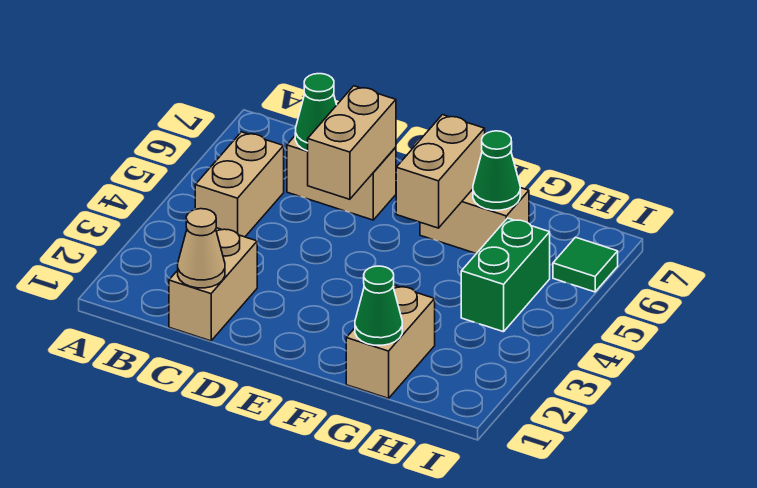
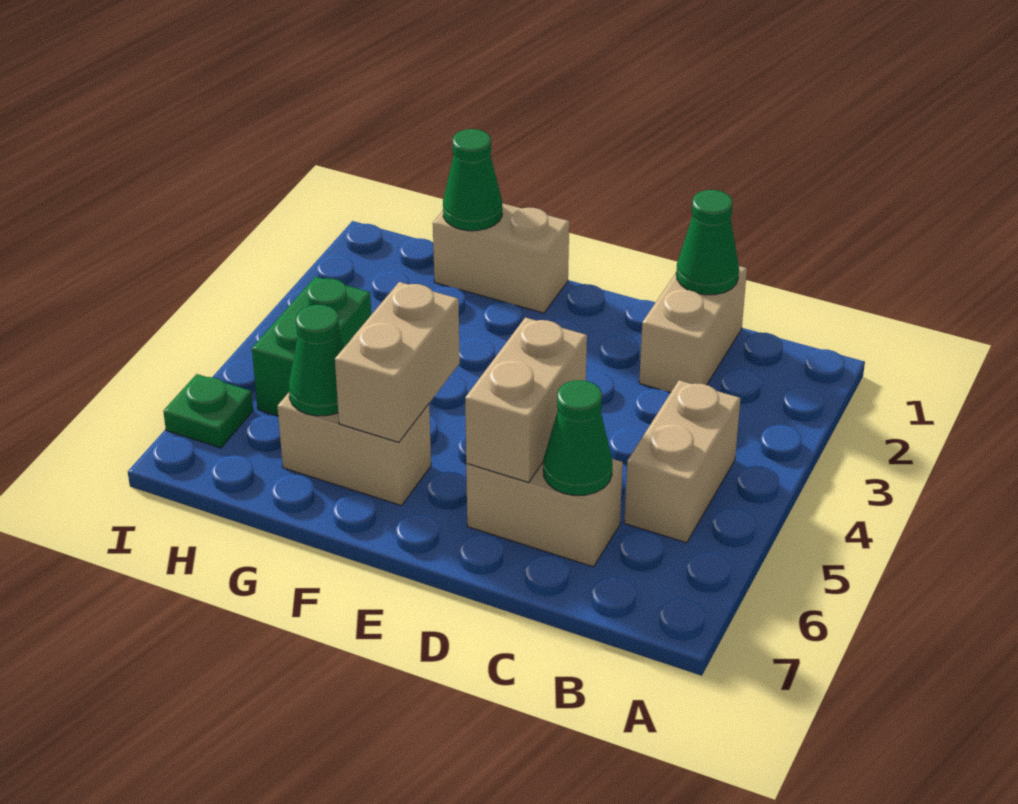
tan 1x1 cone [178,209,225,288] -> green 1x1 cone [676,190,739,295]
tan 1x2 brick [346,285,435,398] -> tan 1x2 brick turned to [433,203,569,313]
green 1x1 tile [553,237,618,292] -> green 1x1 plate [163,374,253,448]

